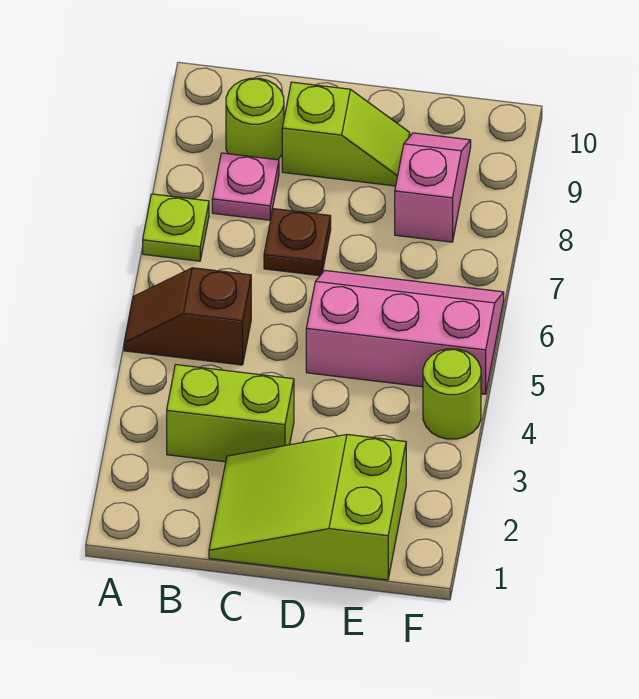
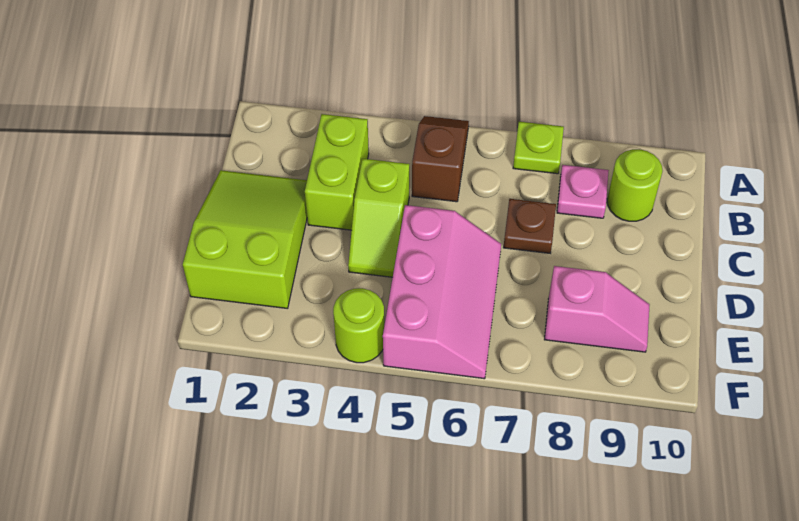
lime 1x2 slope [282,82,410,186] -> lime 1x2 slope moved to [348,159,409,277]

